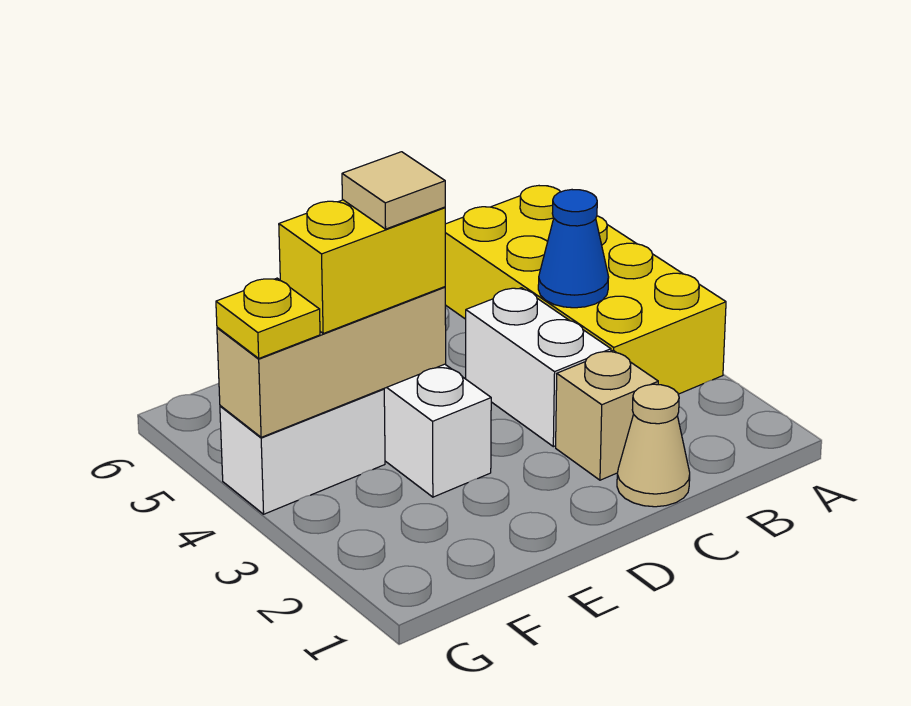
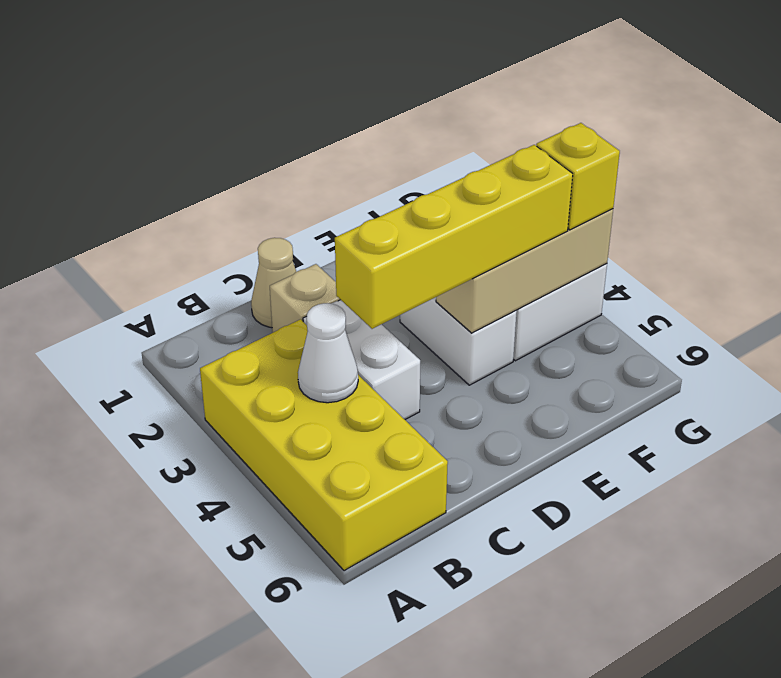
blue 1x1 cone [538,190,609,308] -> white 1x1 cone [298,303,358,403]
yellow 1x2 brick [279,200,445,333] -> yellow 1x4 brick [335,145,573,329]
tan 1x1 tile [342,152,445,229] -> none
yellow 1x1 plate [216,278,320,358] -> yellow 1x1 brick [536,123,620,230]

